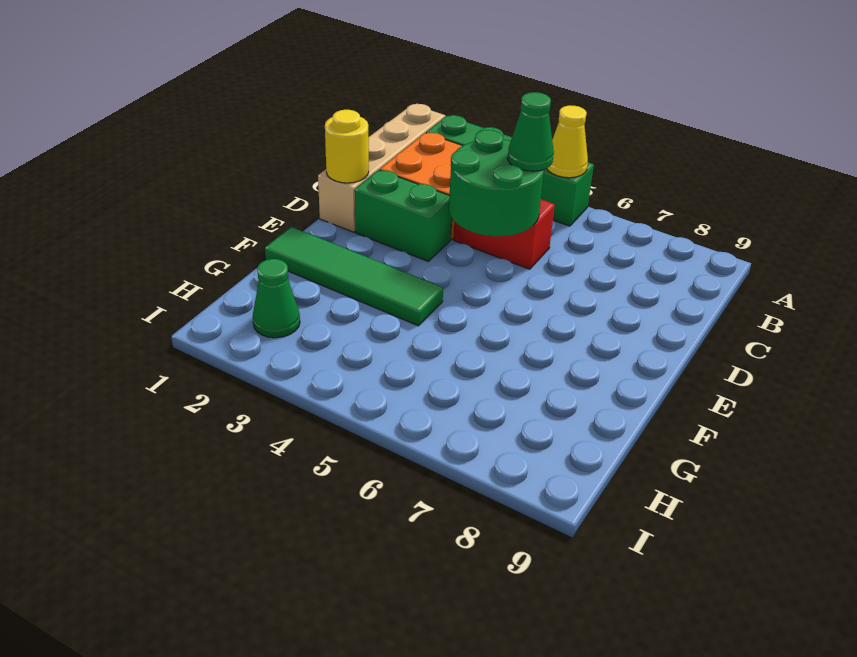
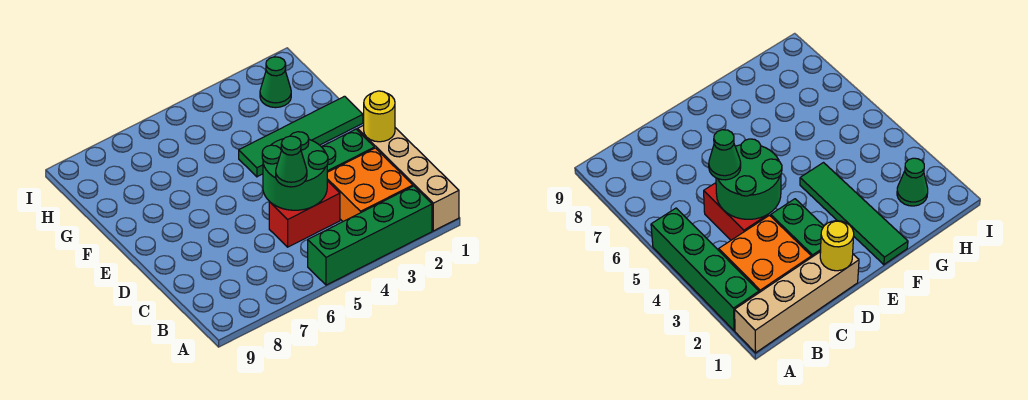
yellow 1x1 cone [547,105,588,178] -> none

